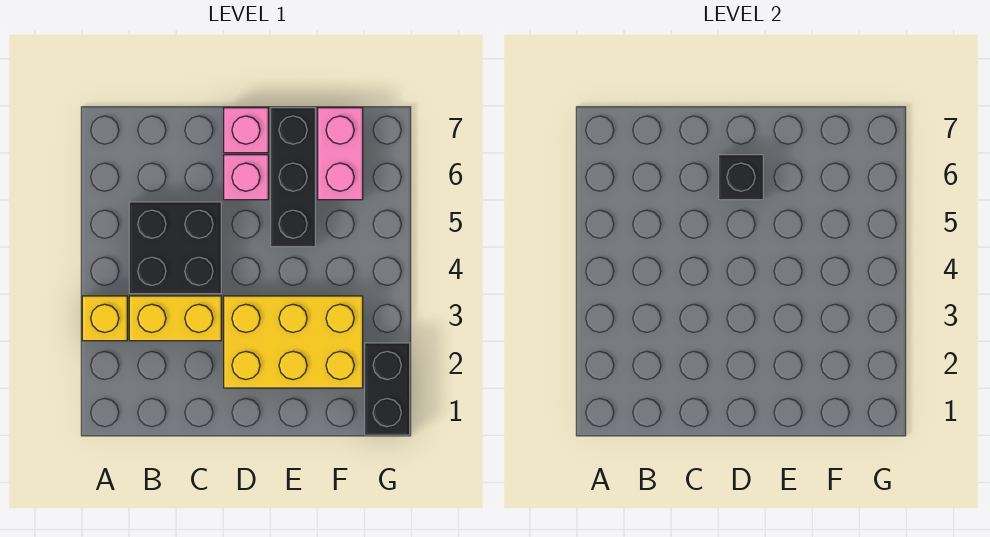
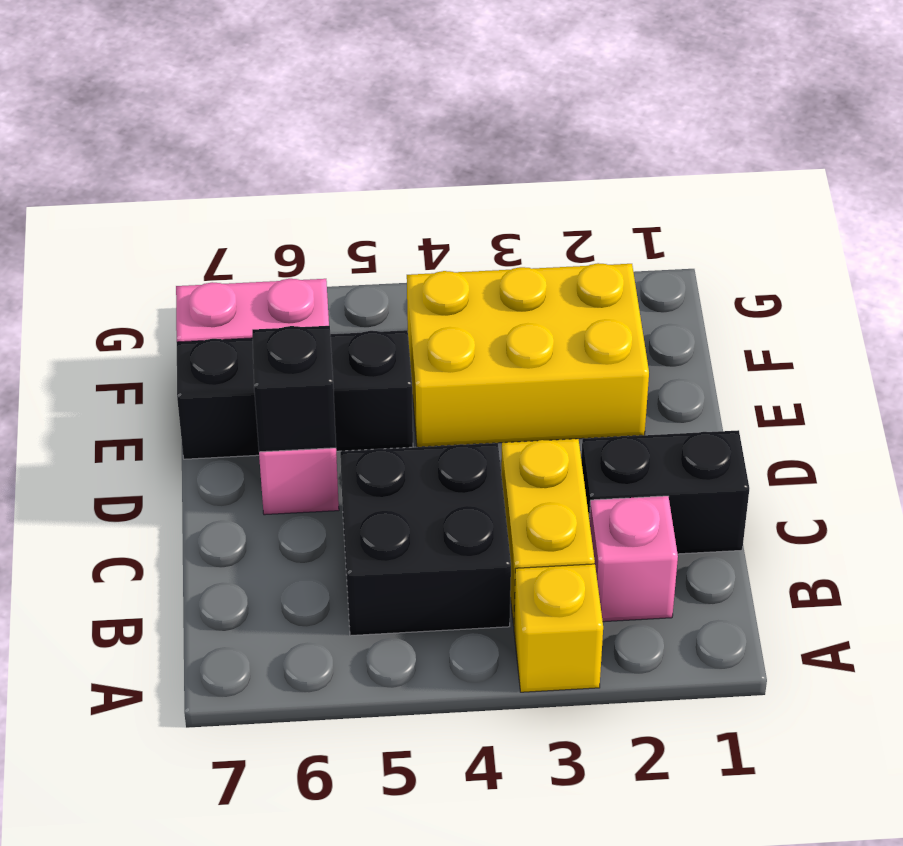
yellow 2x3 brick [224,296,363,388] -> yellow 2x3 brick turned to [407,263,649,447]
pink 1x1 brick [224,108,268,153] -> pink 1x1 brick moved to [589,496,678,622]
black 1x2 brick [365,343,410,435] -> black 1x2 brick moved to [581,430,749,554]

